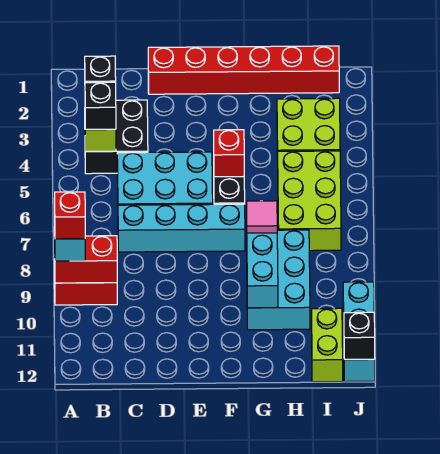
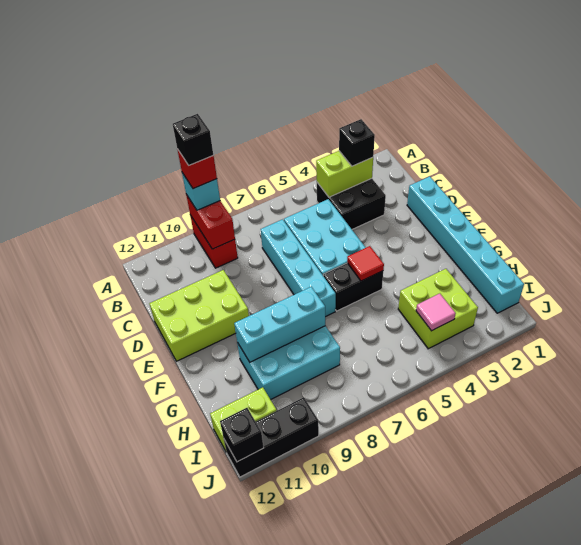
black 1x1 brick [85,82,116,129] -> black 1x1 brick moved to [173,114,213,165]
red 1x6 brick [148,46,339,94] -> cyan 1x6 brick [407,176,524,313]
red 1x1 brick [214,130,244,177] -> red 1x1 tile [347,246,384,281]
pink 1x1 tile [247,201,277,233] -> pink 1x1 tile moved to [416,294,456,331]
lime 2x3 brick [278,151,341,251] -> lime 2x3 brick moved to [149,270,249,361]
cyan 1x3 brick [343,282,375,382] -> black 1x3 brick [224,397,319,477]

